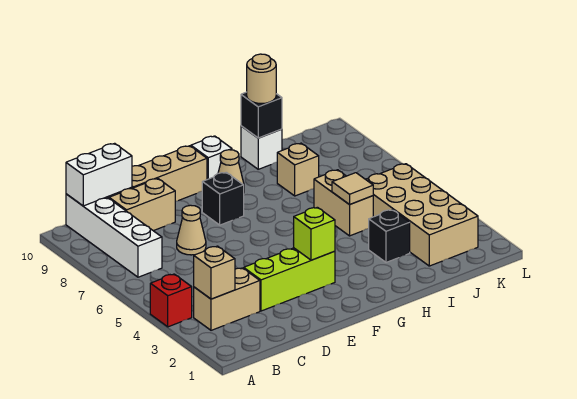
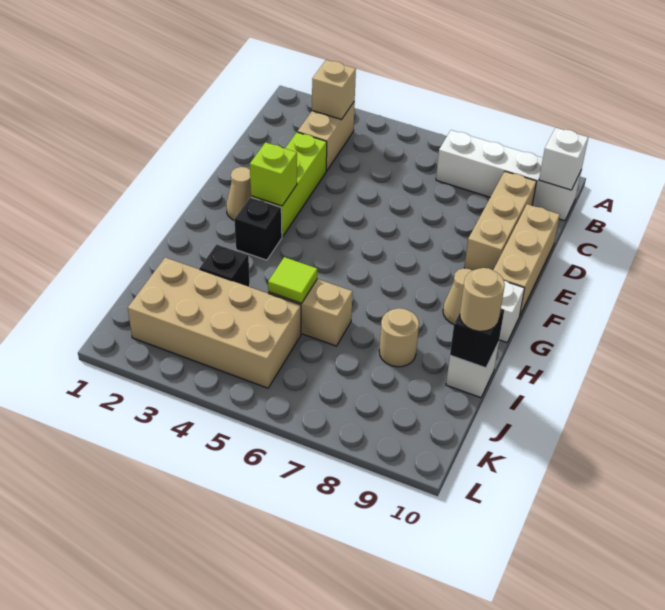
red 1x1 brick [150,274,192,327] -> none
white 1x2 brick [66,143,132,206] -> white 1x1 brick [539,128,588,190]
tan 1x2 brick [109,179,175,231] -> tan 1x3 brick [464,171,537,271]
tan 1x1 cone [177,205,206,255] -> tan 1x1 cone moved to [226,167,251,220]
black 1x1 brick [202,172,244,225] -> black 1x1 brick moved to [234,197,282,260]
tan 1x1 tile [332,173,373,205] -> lime 1x1 tile [268,257,317,303]
tan 1x1 brick [277,143,319,196] -> tan 1x1 round brick [379,308,419,367]

